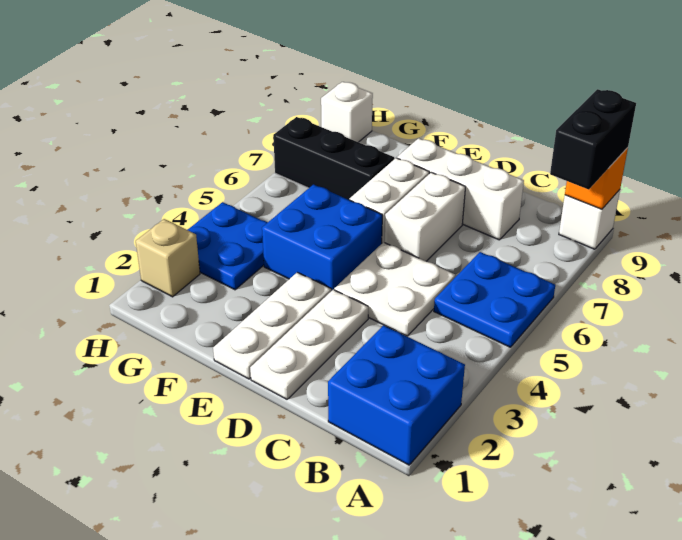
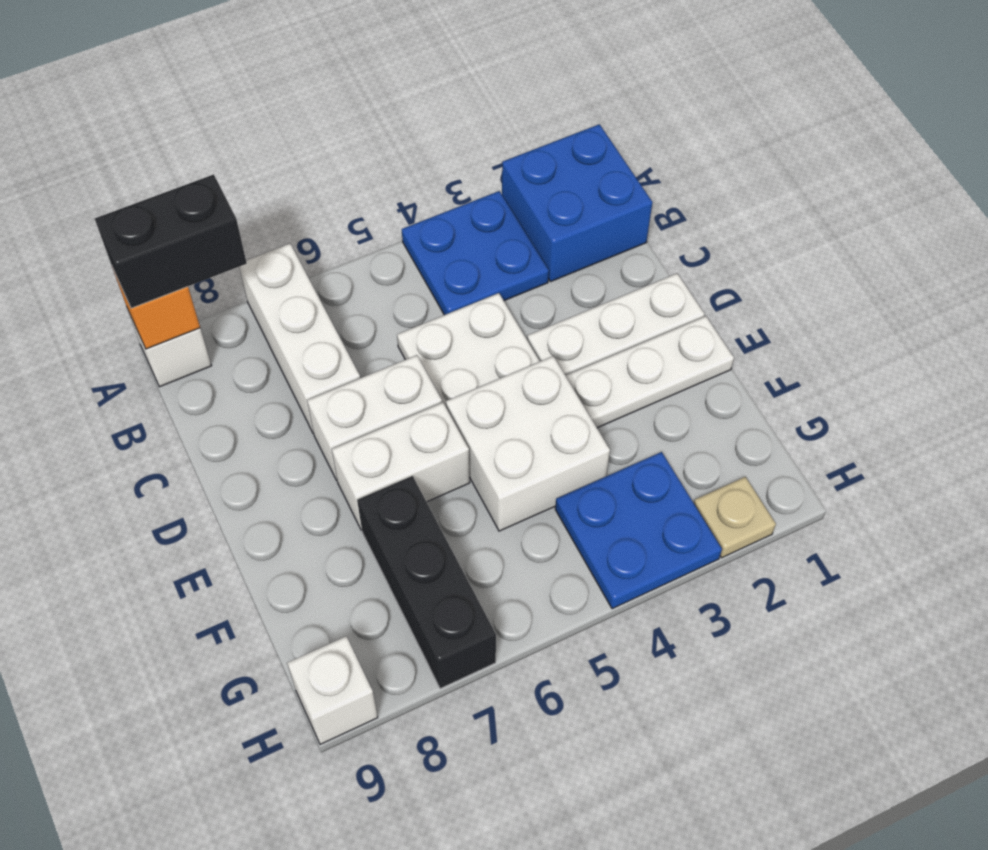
blue 2x2 plate [434,252,555,347] -> blue 2x2 plate moved to [402,191,549,315]
white 1x3 brick [397,138,524,240] -> white 1x3 brick moved to [239,243,360,434]
blue 2x2 brick [262,184,382,291] -> white 2x2 brick [446,356,610,531]
tan 1x1 brick [136,219,200,297] -> tan 1x1 plate [694,477,776,558]

